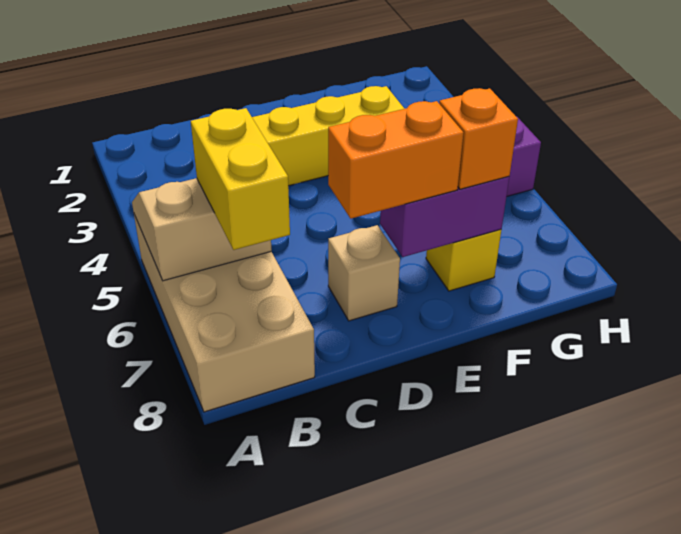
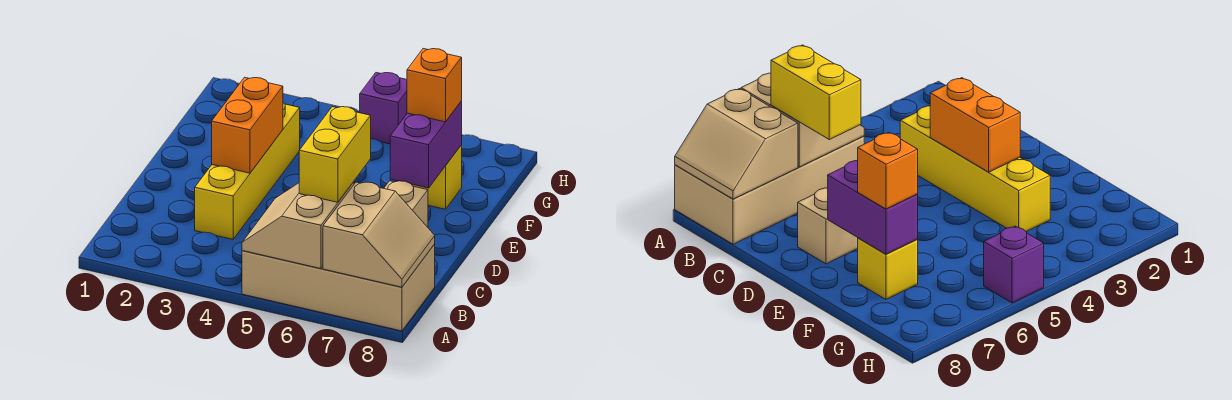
none -> tan 2x2 slope [323,182,435,287]
yellow 1x2 brick [191,108,290,250] -> yellow 1x2 brick turned to [299,107,371,202]
orange 1x2 brick [328,101,464,219] -> orange 1x2 brick moved to [212,77,283,173]

